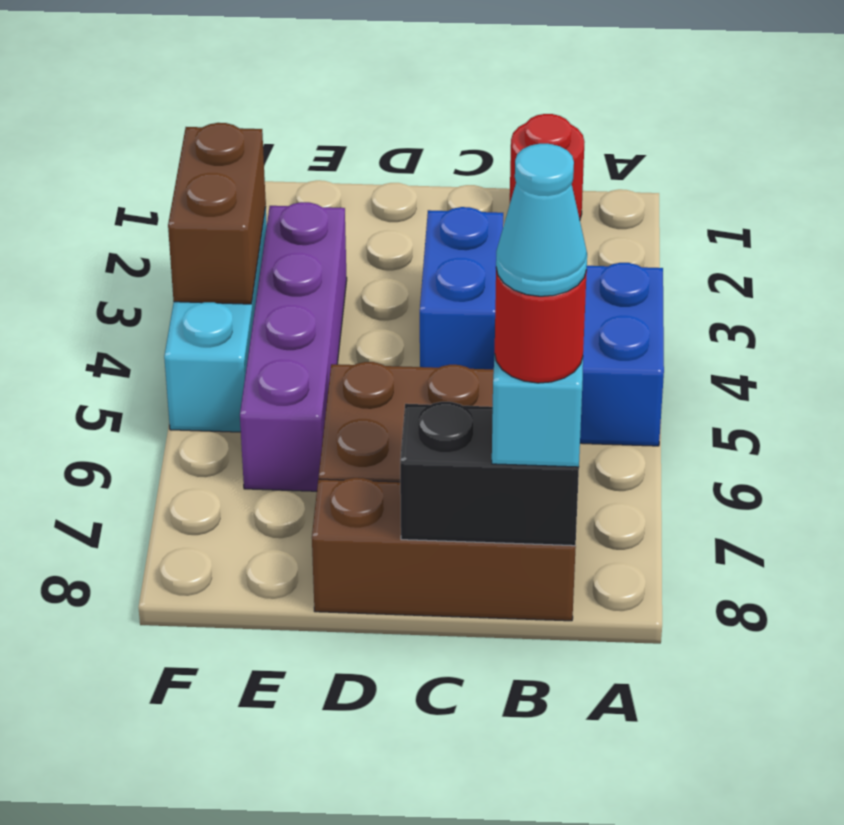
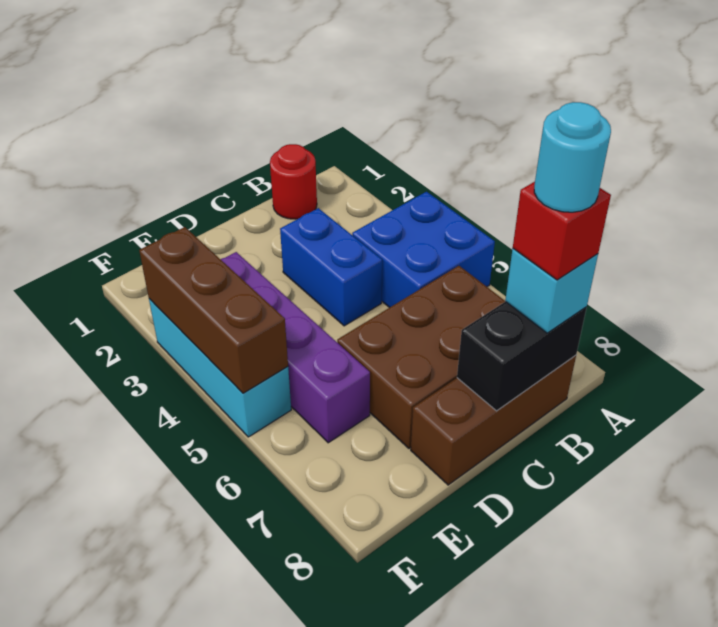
red 1x1 round brick [495,269,587,383] -> red 1x1 brick [513,182,611,280]
cyan 1x1 cone [496,144,587,296] -> cyan 1x1 round brick [534,102,611,212]
brown 1x2 brick [168,123,266,304] -> brown 1x3 brick [139,227,288,393]

